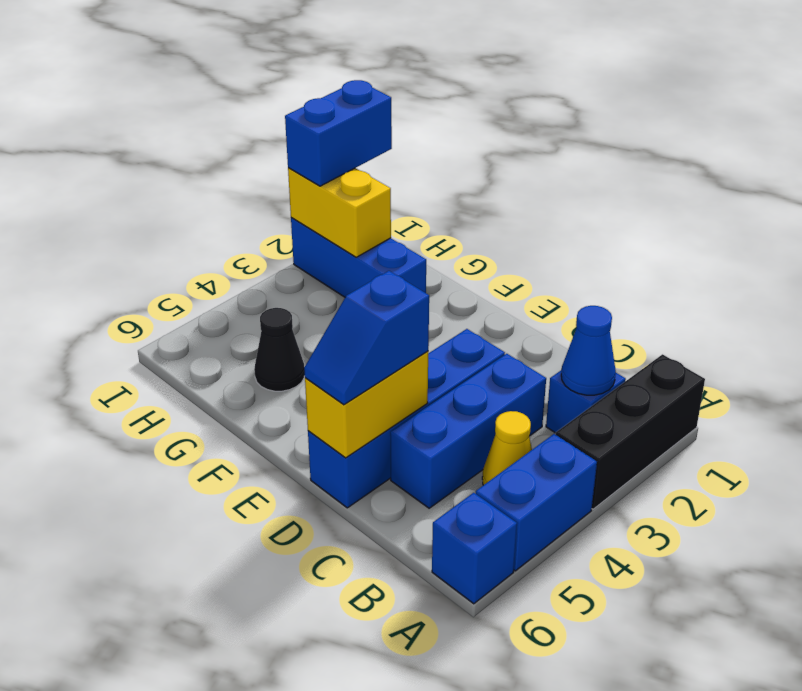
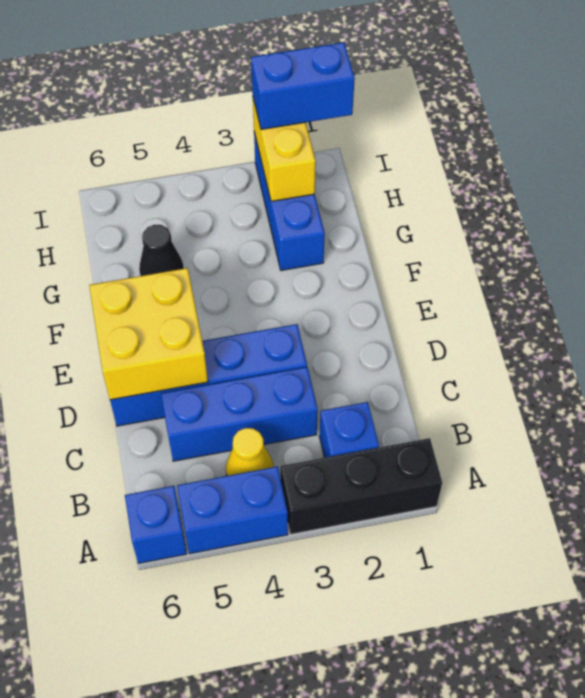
blue 1x1 cone [561,306,616,395] -> none
yellow 1x2 brick [305,351,428,458] -> yellow 2x2 brick [89,268,208,400]
blue 1x2 slope [304,271,429,405] -> none

